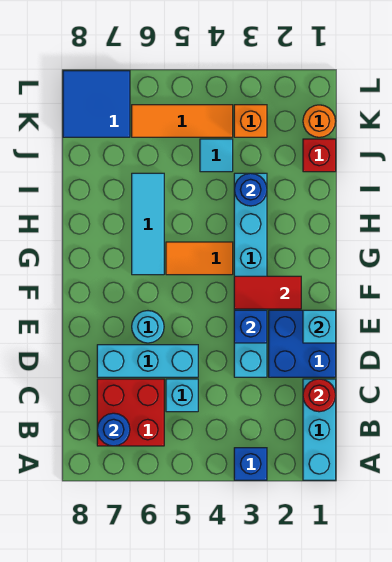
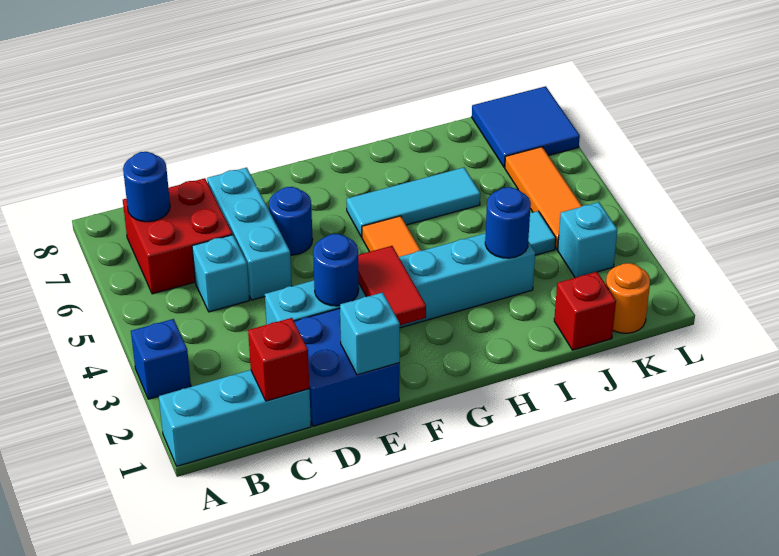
red 1x1 round brick [303,379,336,412] -> red 1x1 brick [248,318,309,401]
blue 1x1 brick [234,310,267,343] -> blue 1x1 round brick [313,234,359,306]
cyan 1x1 round brick [132,311,164,343] -> blue 1x1 round brick [269,187,313,255]
orange 1x1 brick [234,105,267,137] -> cyan 1x1 brick [558,202,618,278]

